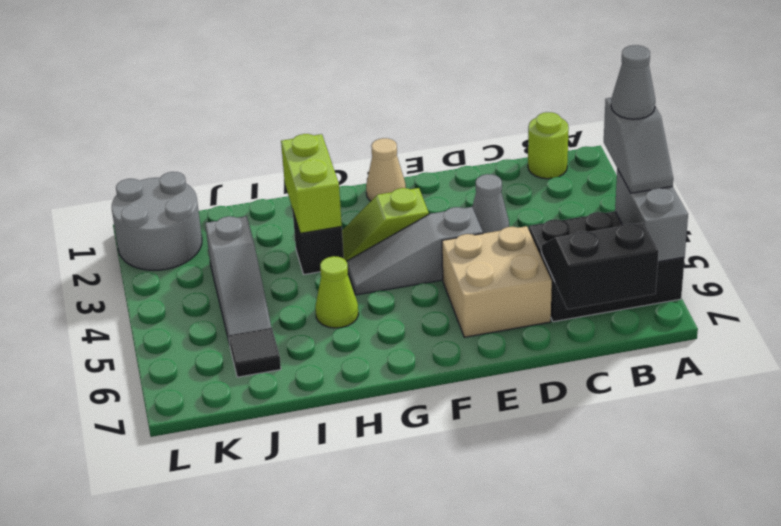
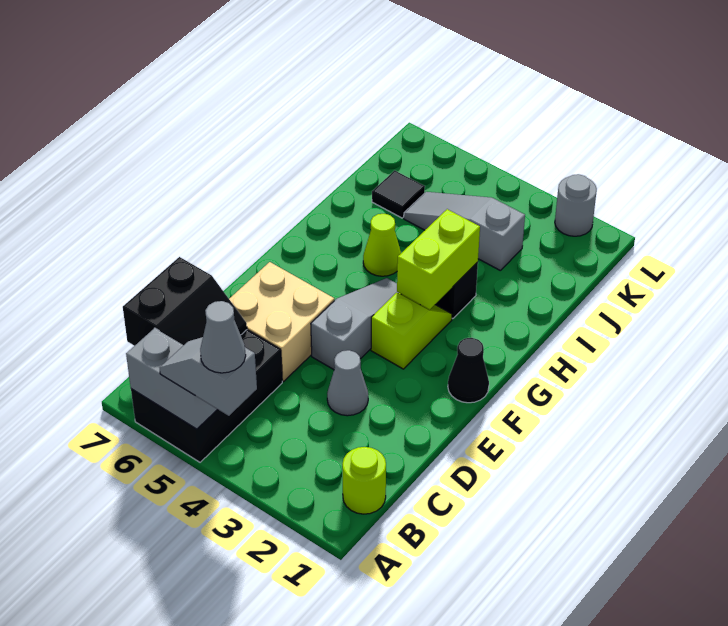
tan 1x1 cone [366,138,406,201] -> black 1x1 cone [448,338,489,403]
lime 1x2 brick [281,134,342,233] -> lime 1x2 brick turned to [397,209,480,309]
grey 2x2 round brick [112,172,202,270] -> grey 1x1 round brick [555,174,597,236]

